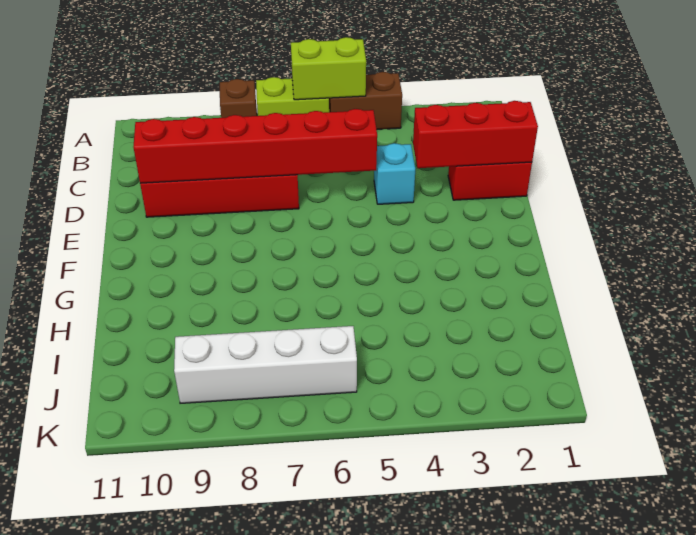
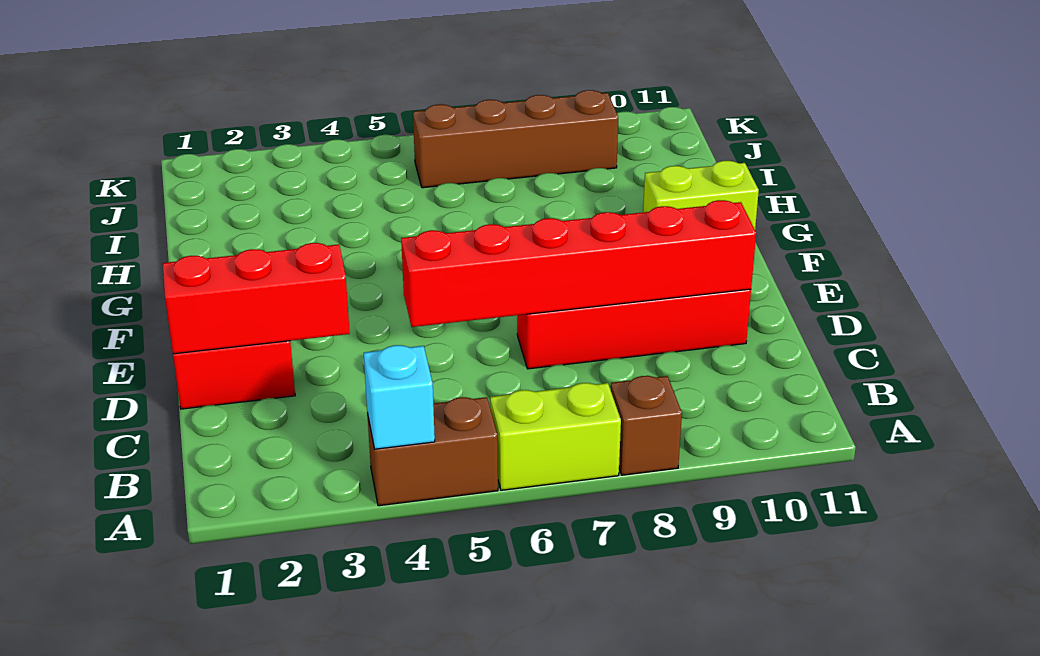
lime 1x2 brick [291,37,366,100] -> lime 1x2 brick moved to [643,161,759,229]
cyan 1x1 brick [374,143,415,204] -> cyan 1x1 brick moved to [364,345,435,449]
white 1x4 brick [174,326,357,403] -> brown 1x4 brick [413,90,618,188]

